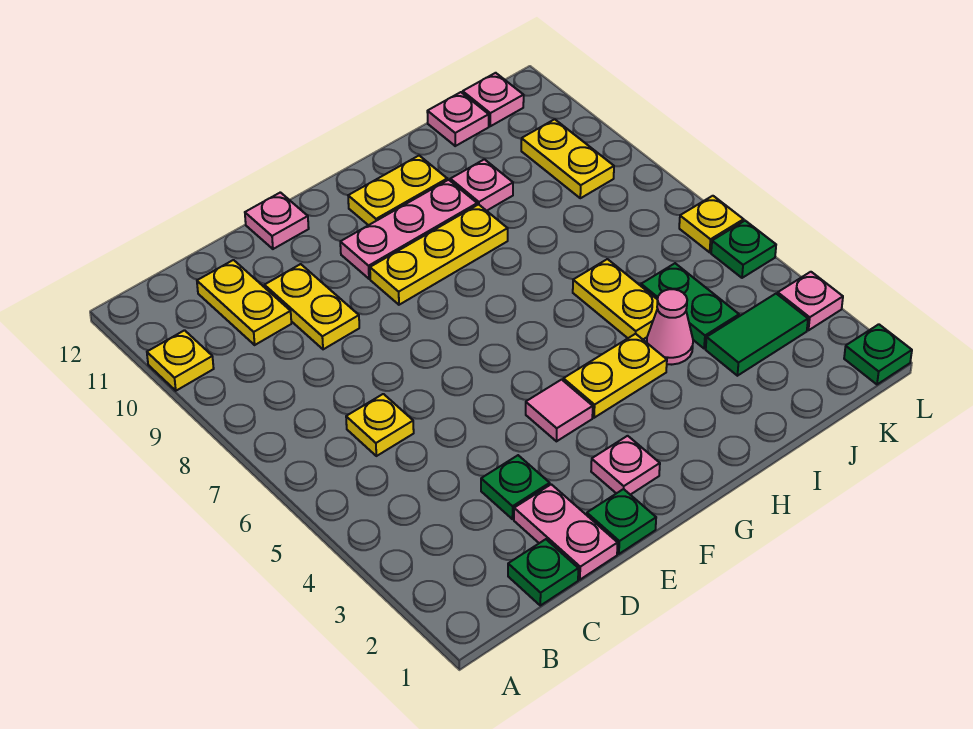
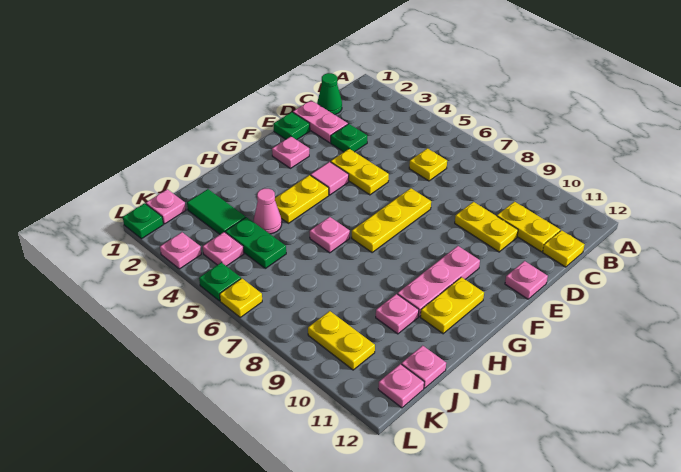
yellow 1x1 plate [147,330,214,391] -> yellow 1x1 plate moved to [543,230,584,267]
green 1x1 plate [508,539,578,606] -> green 1x1 cone [317,73,342,115]
yellow 1x3 plate [370,204,508,305] -> yellow 1x3 plate moved to [352,188,431,253]
none -> pink 1x1 plate [310,217,350,253]
yellow 1x2 plate [573,259,658,339] -> yellow 1x2 plate moved to [331,149,389,195]
green 1x2 tile [706,294,808,376] -> green 1x2 tile turned to [187,189,246,234]
none -> pink 1x1 plate [146,189,186,224]
none -> pink 1x1 plate [203,232,244,266]

